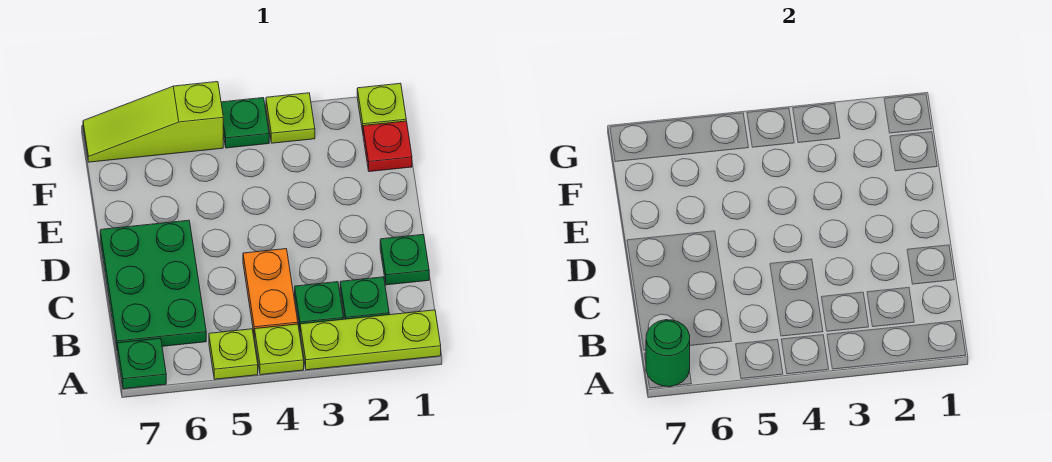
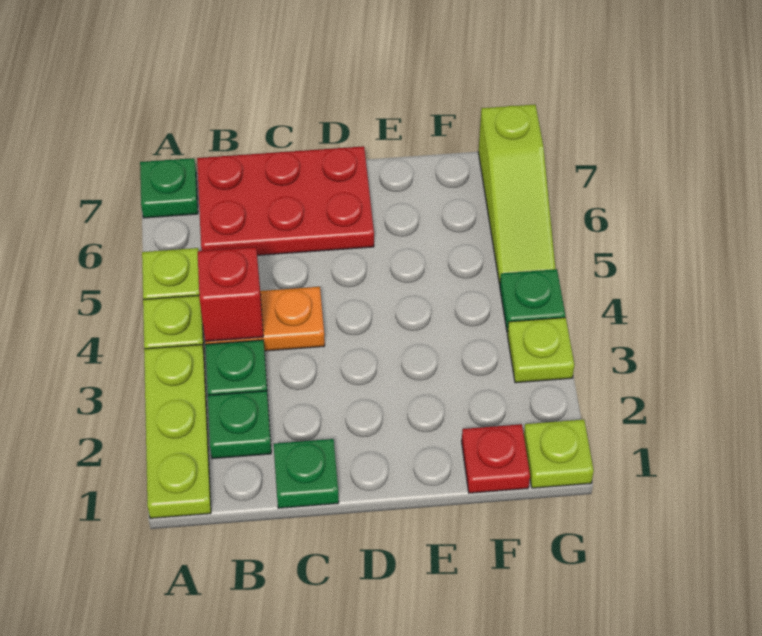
green 1x1 round brick [646,320,690,387] -> none
none -> red 1x1 brick [198,247,263,341]
green 2x3 plate [100,220,206,347] -> red 2x3 plate [197,146,374,255]
lime 1x3 slope [83,82,223,162] -> lime 1x3 slope turned to [478,104,555,284]

